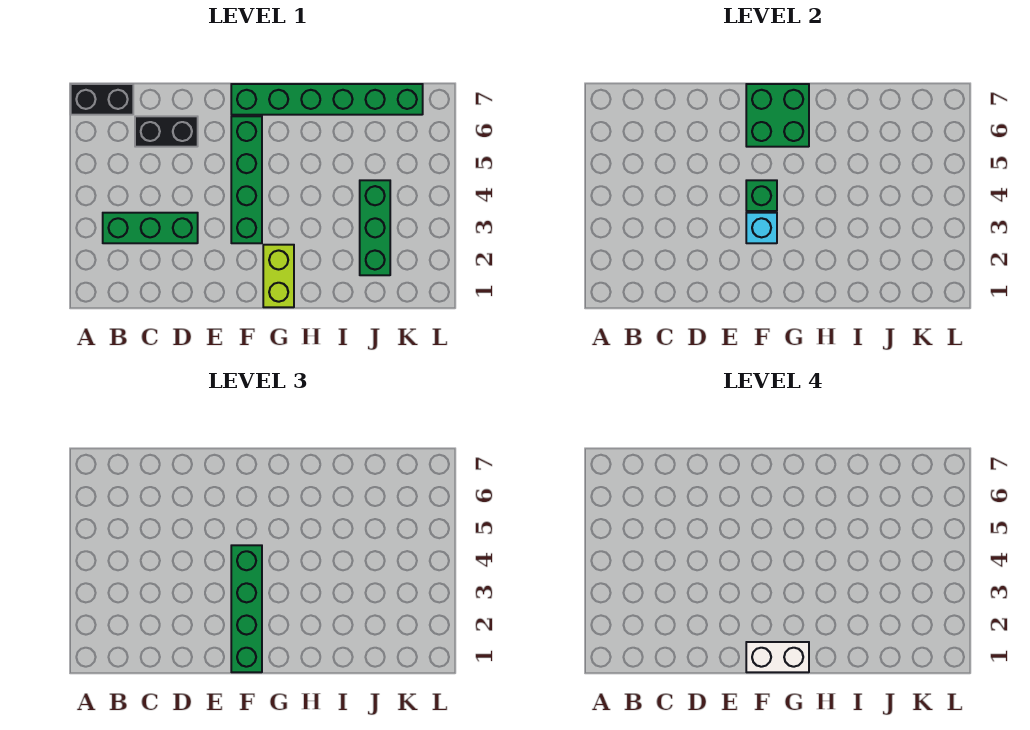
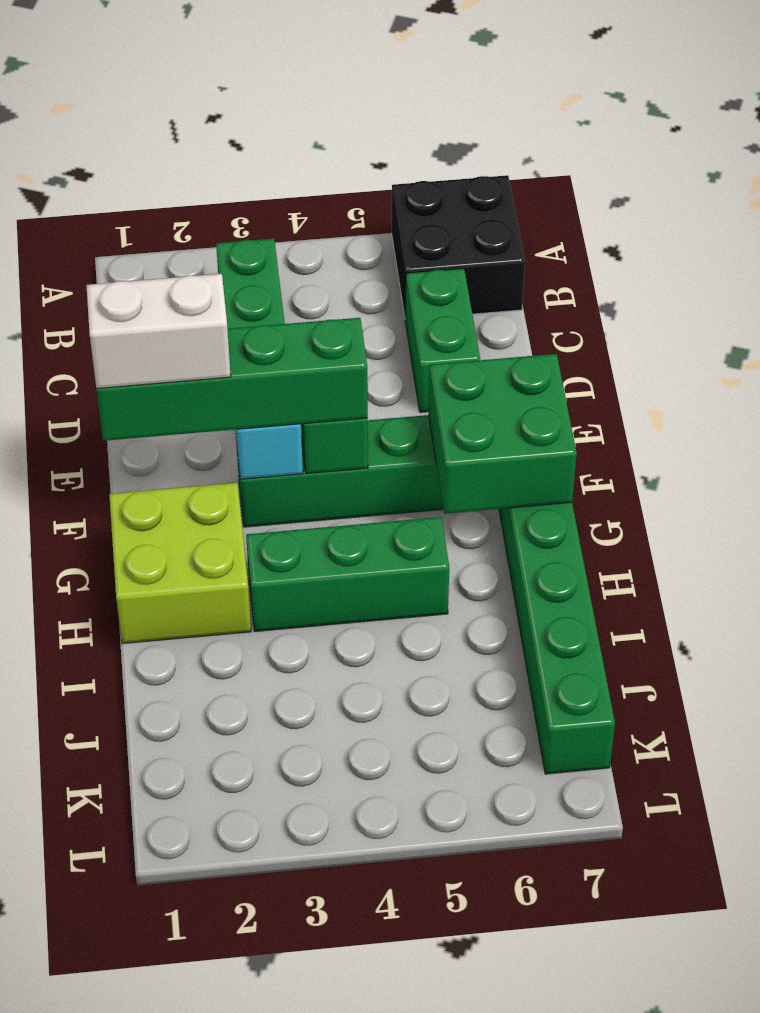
black 1x2 brick [71,84,133,115] -> black 2x2 brick [392,175,525,316]
black 1x2 brick [135,116,198,147] -> green 1x2 brick [405,268,480,412]
white 1x2 brick [746,642,809,672] -> white 1x2 brick turned to [86,274,231,389]
lime 1x2 brick [263,245,294,307] -> lime 2x2 brick [109,483,251,644]
green 1x3 brick [360,180,390,275] -> green 1x3 brick moved to [246,517,449,631]

